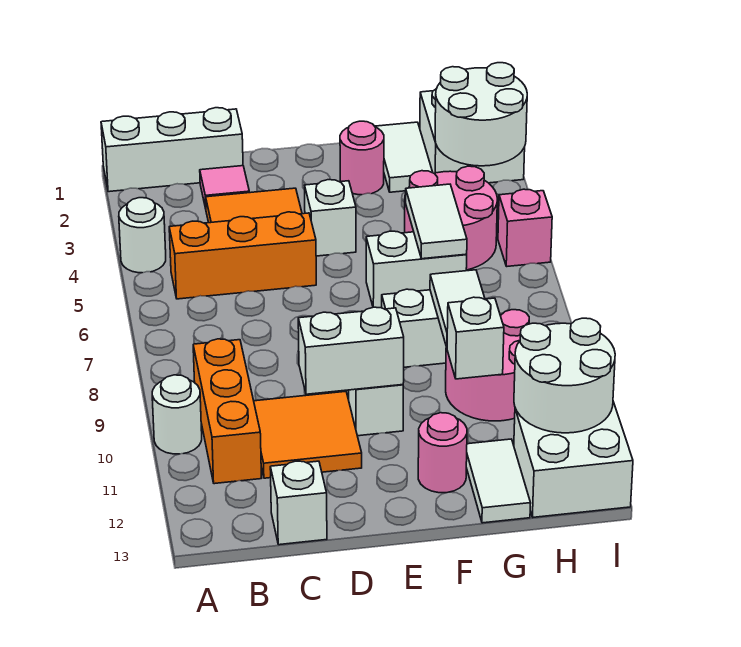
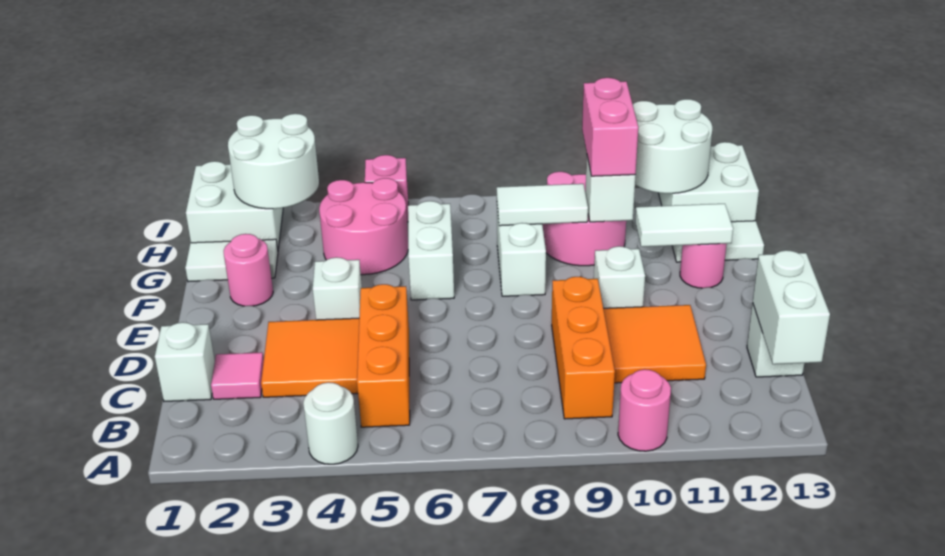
white 1x3 brick [101,108,243,192] -> white 1x1 brick [155,322,215,401]
white 1x1 round brick [152,375,202,454] -> pink 1x1 round brick [618,369,671,451]
orange 1x3 brick [193,339,261,484] -> orange 1x3 brick turned to [552,277,615,419]
white 1x2 brick [298,307,404,394] -> white 1x2 brick moved to [753,250,830,364]
white 1x2 tile [406,184,467,259] -> white 1x2 tile moved to [635,204,733,247]
none -> pink 1x2 brick [582,78,638,176]

